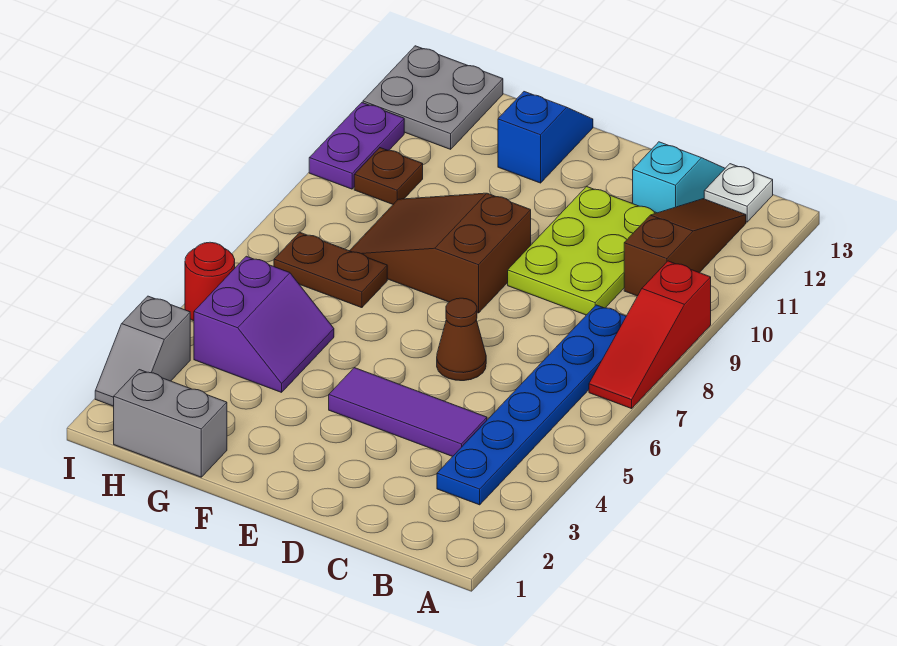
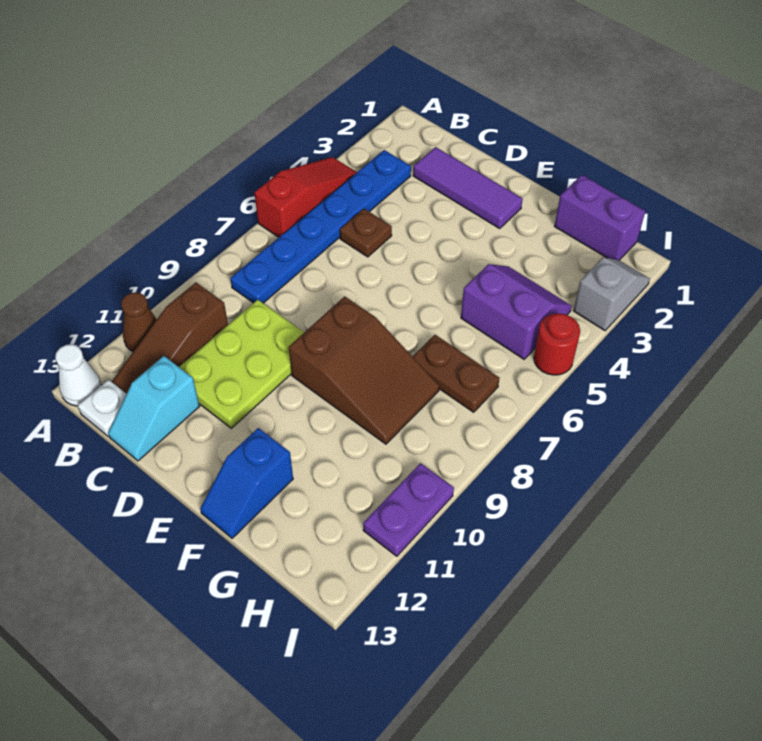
red 1x3 slope [589,261,711,409] -> red 1x3 slope moved to [254,157,357,237]
none -> white 1x1 cone [55,344,101,406]
purple 1x3 tile [329,368,487,457] -> purple 1x3 tile moved to [413,147,523,228]
brown 1x1 cone [437,298,486,381] -> brown 1x1 cone moved to [121,293,157,352]
grey 1x2 brick [114,370,227,477] -> purple 1x2 brick [554,175,645,260]
purple 2x2 slope [194,256,334,392] -> purple 2x2 slope turned to [461,264,572,359]
brown 1x1 plate [354,148,423,204] -> brown 1x1 plate moved to [340,209,392,257]
grey 2x2 plate [363,46,503,149] -> none

